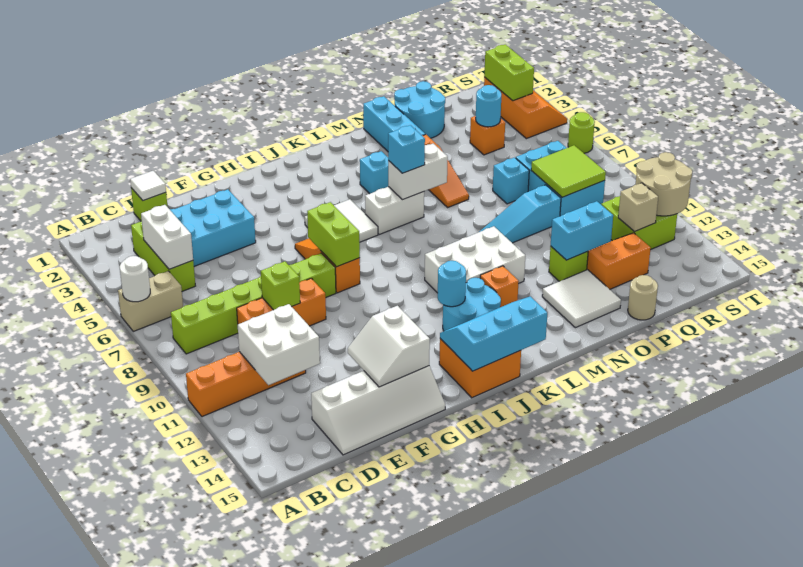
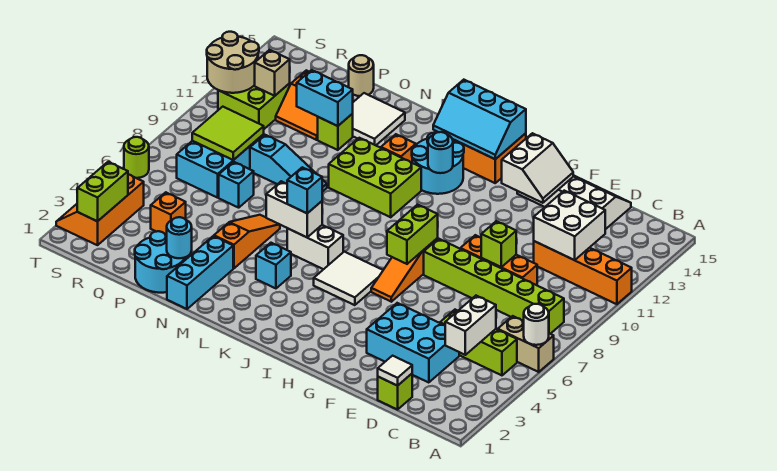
lime 1x3 brick [131,221,195,291] -> lime 1x3 brick turned to [440,310,517,375]
white 2x3 brick [425,226,525,293] -> lime 2x3 brick [329,138,421,217]
cyan 1x1 round brick [476,85,501,127] -> cyan 1x1 round brick moved to [167,217,192,258]

